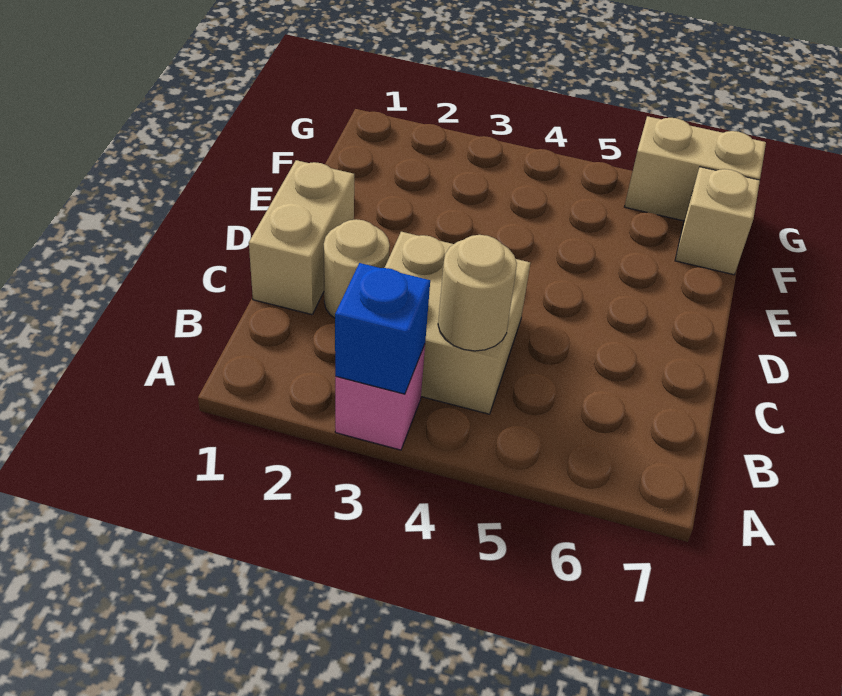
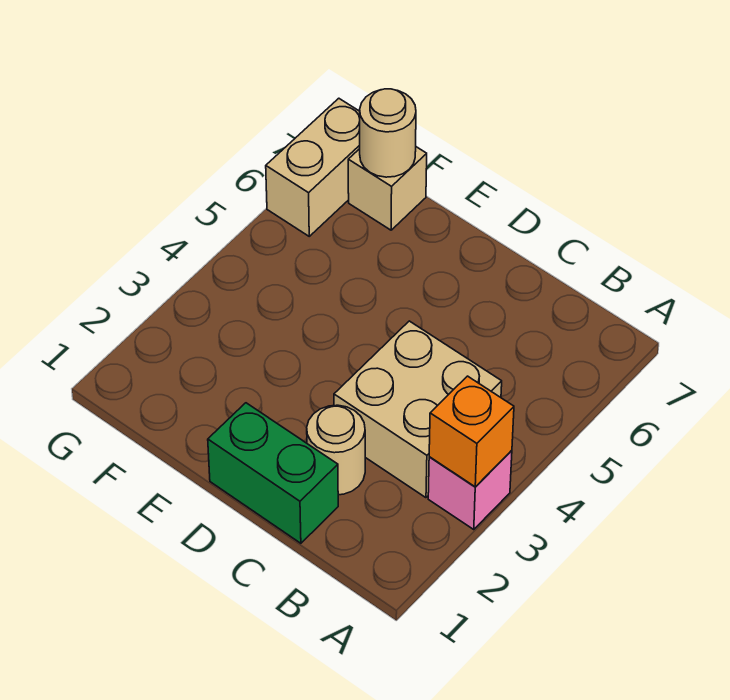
blue 1x1 brick [335,263,430,394] -> orange 1x1 brick [429,376,514,487]
tan 1x1 round brick [438,235,517,351] -> tan 1x1 round brick moved to [360,89,416,177]
tan 1x2 brick [249,160,354,315] -> green 1x2 brick [208,403,338,543]

